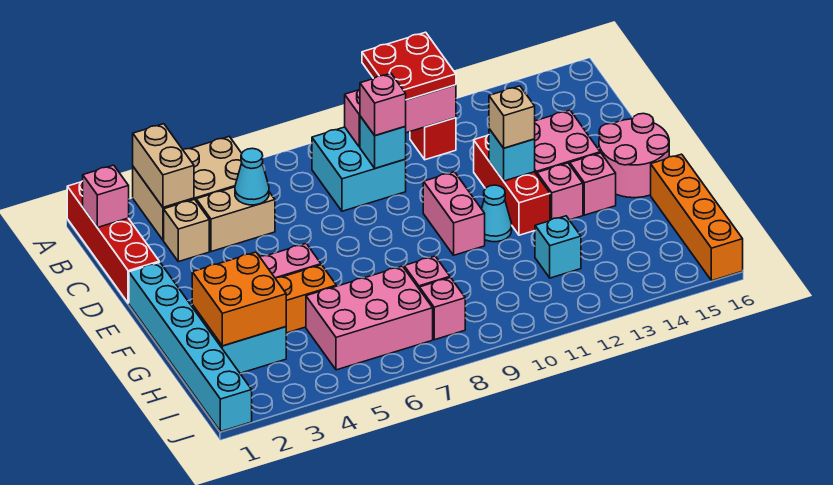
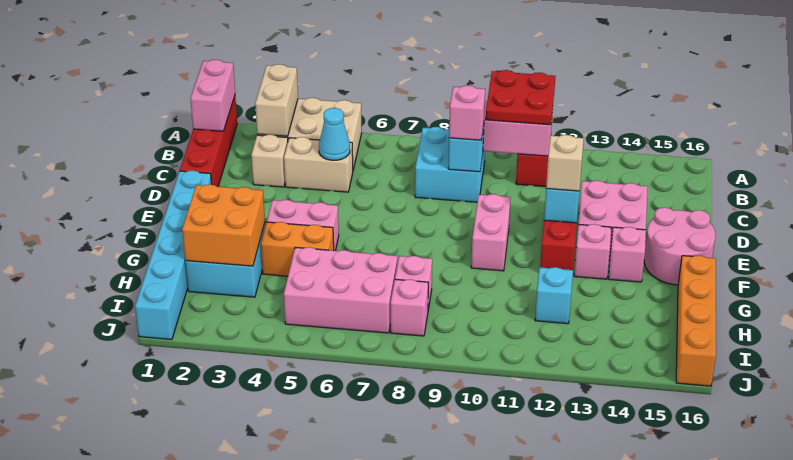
pink 1x1 brick [83,165,129,227] -> pink 1x2 brick [190,60,235,131]
cyan 1x1 cone [482,185,512,242] -> none

